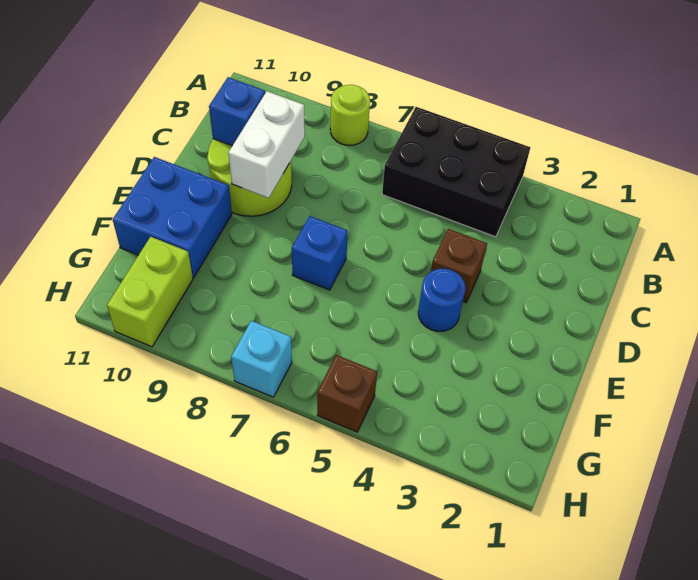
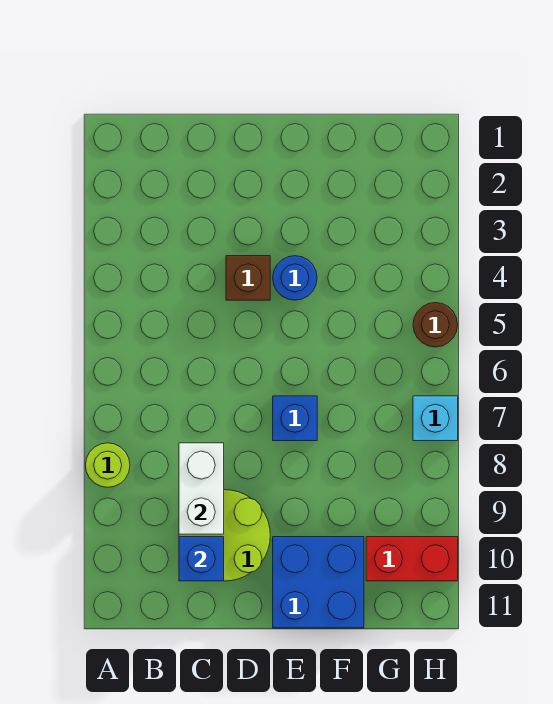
black 2x3 brick [382,107,531,237] -> none
white 1x2 brick [228,91,305,198] -> white 1x2 brick turned to [179,443,224,534]
lime 1x2 brick [107,237,193,347] -> red 1x2 brick [366,537,458,581]
brown 1x1 brick [317,355,377,432] -> brown 1x1 round brick [413,303,458,347]

